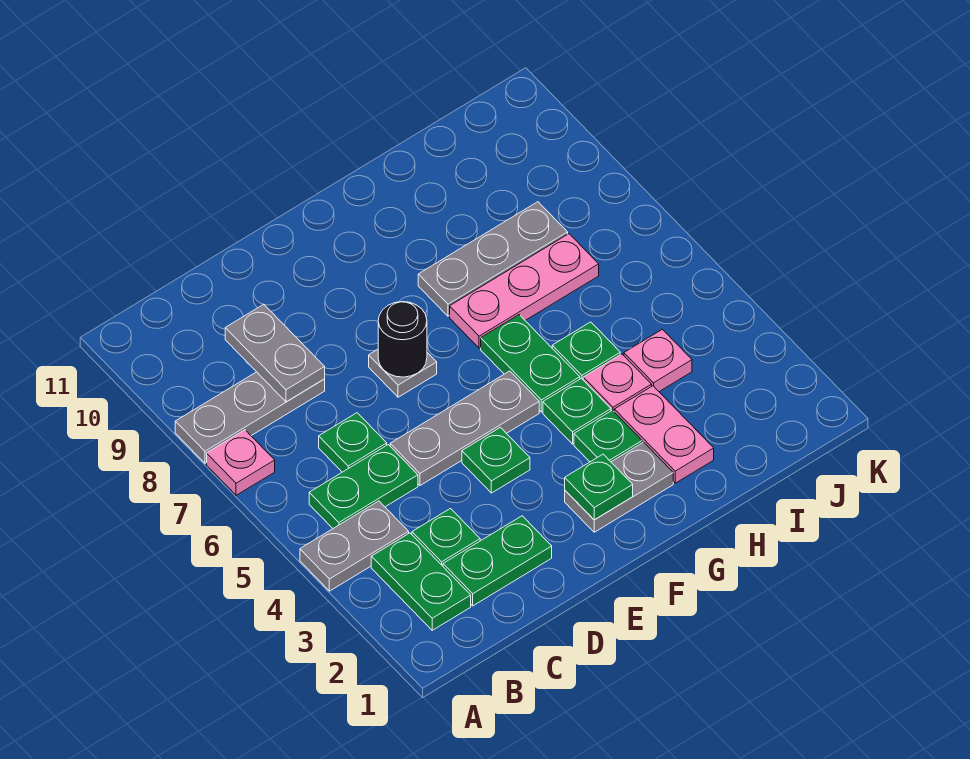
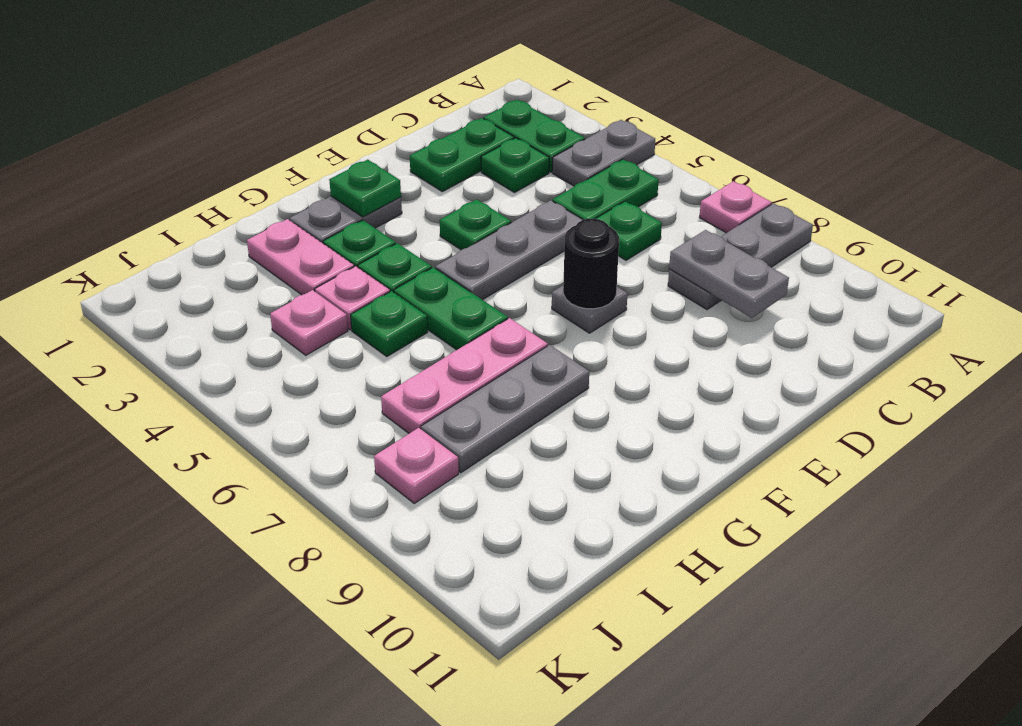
none -> pink 1x1 plate [374,428,459,503]

